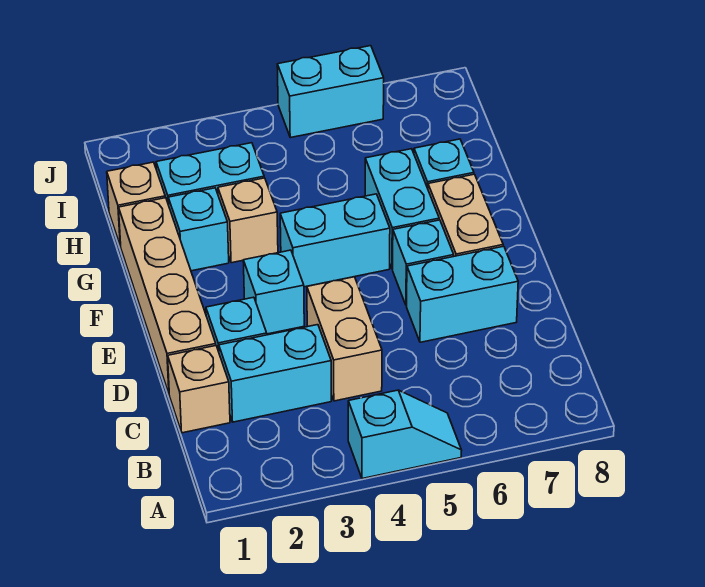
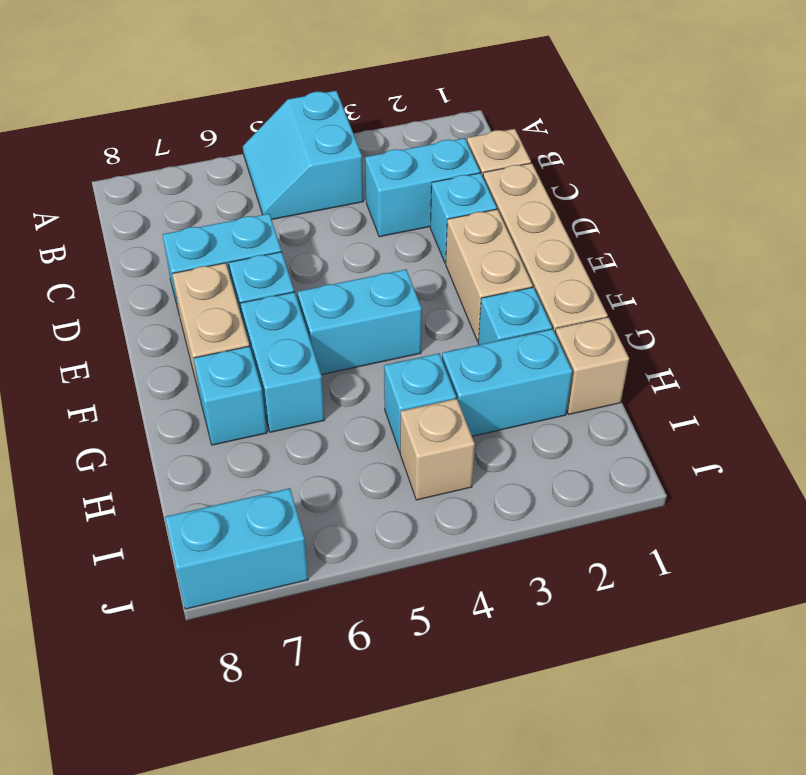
cyan 1x2 slope [348,390,462,479] -> cyan 2x2 slope [243,91,363,219]
tan 1x2 brick [307,277,382,401] -> tan 1x2 brick moved to [446,209,533,341]
cyan 1x1 brick [243,250,304,334] -> cyan 1x1 brick moved to [384,353,456,452]
tan 1x1 brick [218,178,278,263] -> tan 1x1 brick moved to [400,399,475,500]
cyan 1x2 brick [277,46,384,138] -> cyan 1x2 brick moved to [165,488,308,609]

